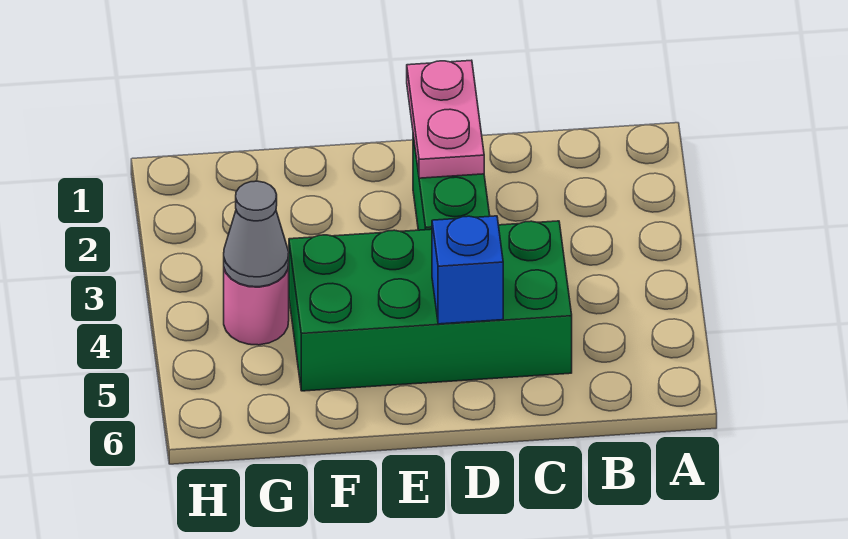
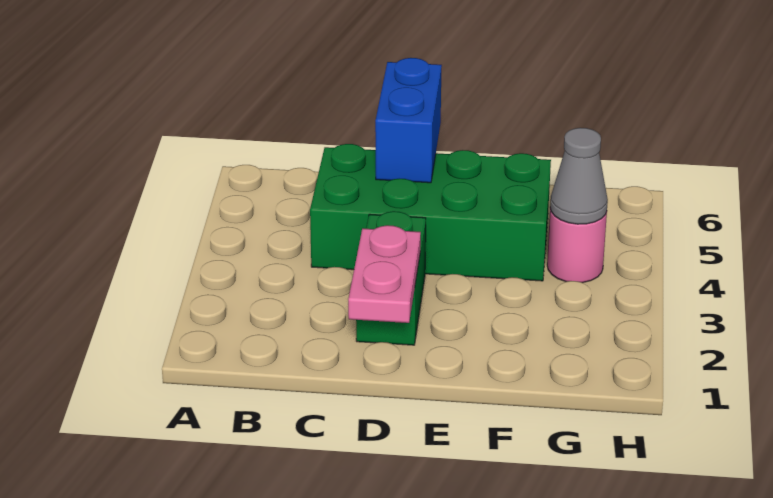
blue 1x1 brick [432,216,503,324] -> blue 1x2 brick [375,58,442,183]

